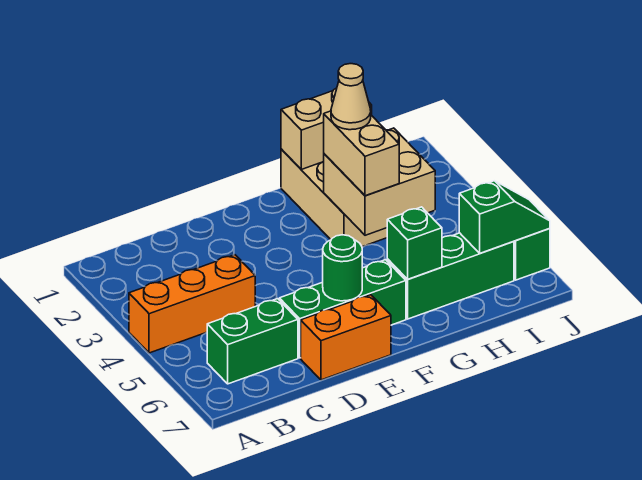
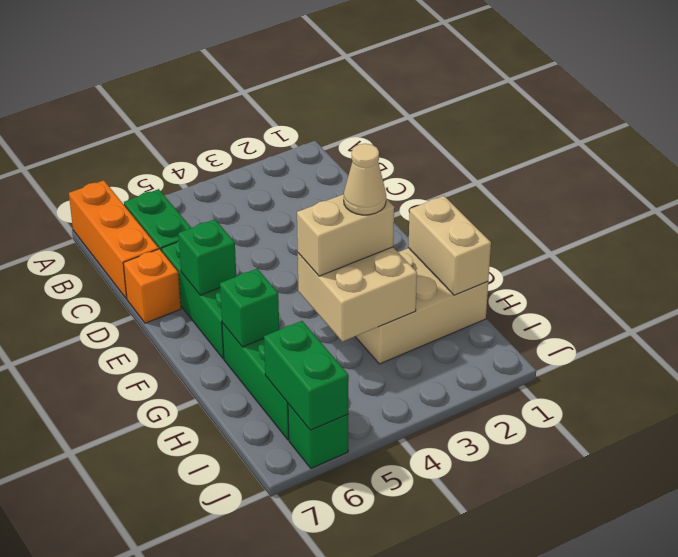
orange 1x3 brick [129,255,255,353] -> orange 1x3 brick moved to [69,180,159,299]
orange 1x2 brick [301,295,391,380] -> orange 1x1 brick [123,249,181,323]
green 1x1 round brick [323,235,362,301] -> green 1x1 brick [178,219,236,295]
green 1x2 slope [459,181,550,253] -> green 1x2 brick [264,321,349,430]

